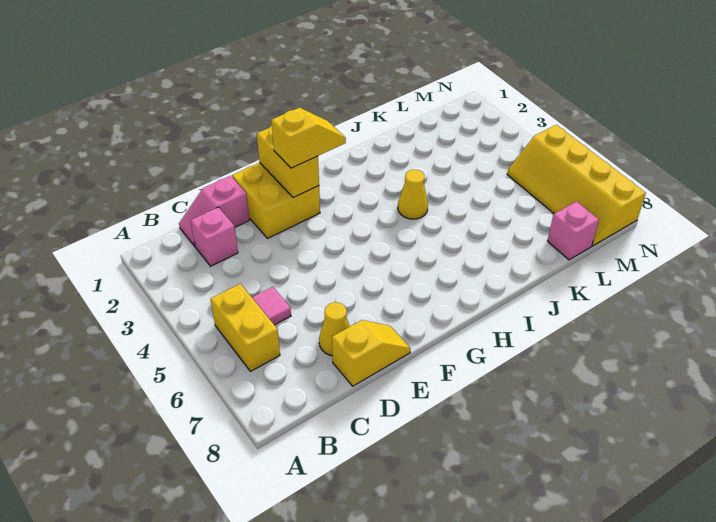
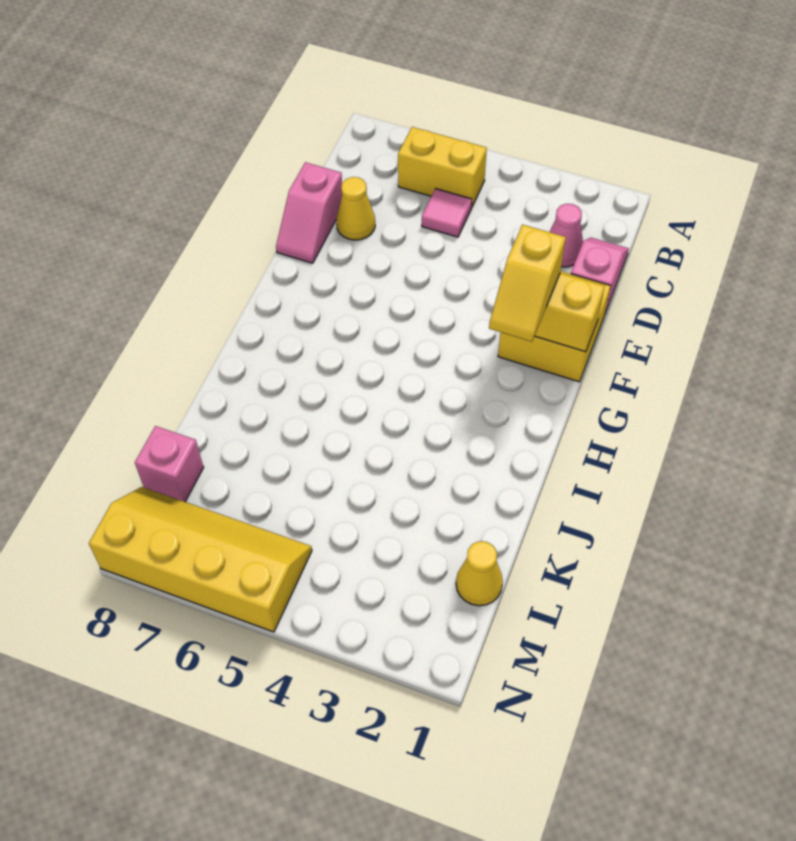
pink 1x1 brick [190,207,238,266] -> pink 1x1 cone [550,204,583,267]
yellow 1x2 slope [332,320,411,386] -> pink 1x2 slope [276,162,342,263]
yellow 1x1 cone [398,170,428,219] -> yellow 1x1 cone moved to [456,541,503,606]

